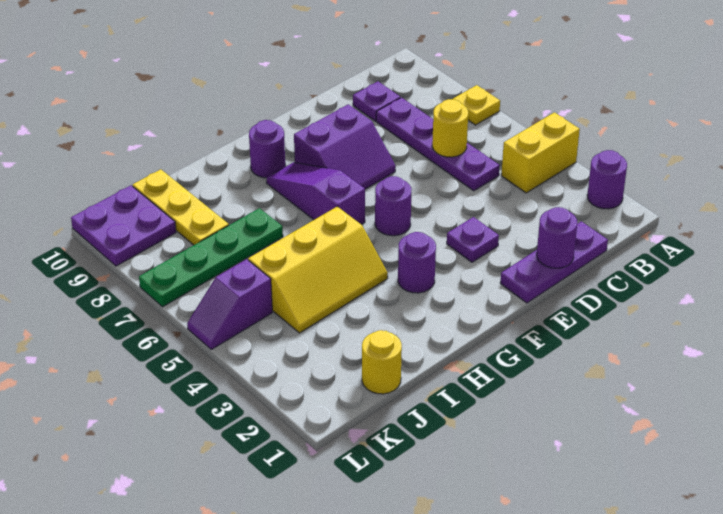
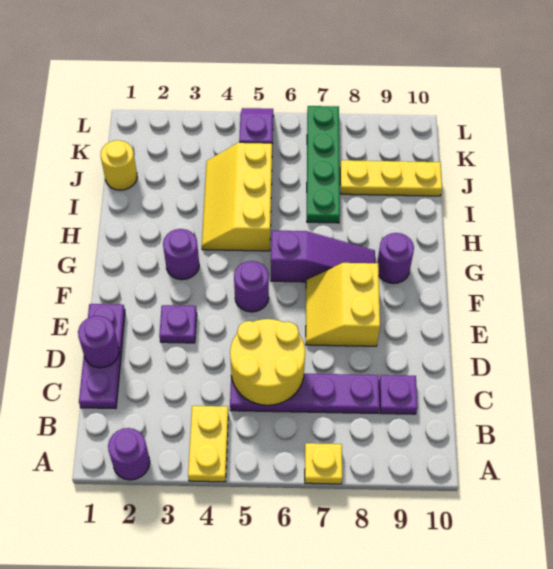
yellow 1x2 brick [501,112,580,193] -> yellow 1x2 plate [188,406,228,482]
yellow 1x1 round brick [432,99,468,157] -> yellow 2x2 round brick [230,319,305,405]
purple 2x2 slope [294,104,396,189] -> yellow 2x2 slope [306,263,380,346]
purple 2x2 plate [71,185,176,266] -> none

